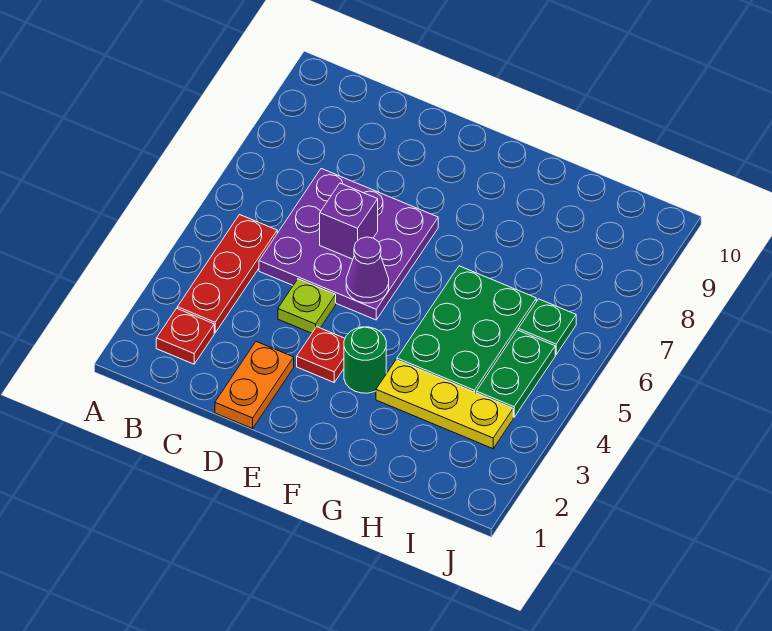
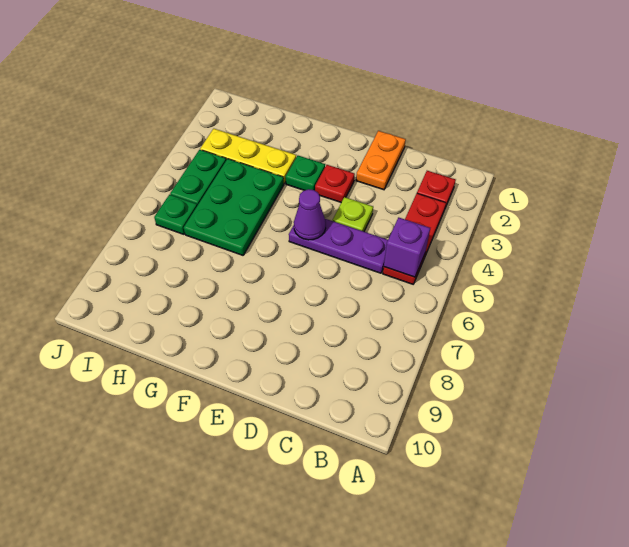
purple 3x3 plate [259,169,438,320] -> purple 1x3 plate [289,219,388,273]
purple 1x1 brick [320,183,378,259] -> purple 1x1 brick moved to [384,217,430,277]
green 1x1 round brick [344,327,386,393] -> green 1x1 plate [285,156,325,190]

